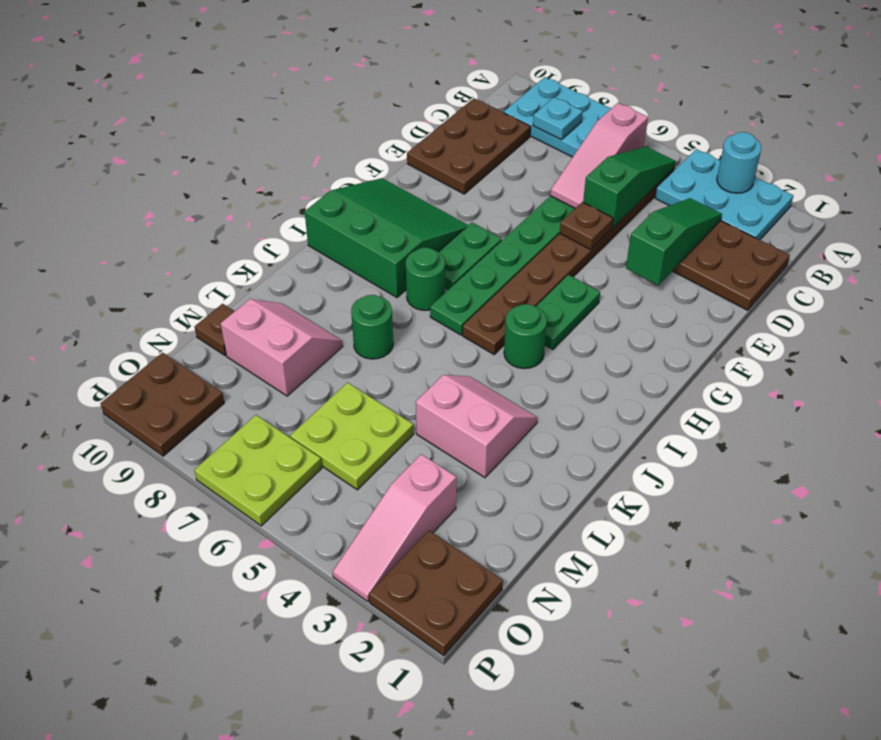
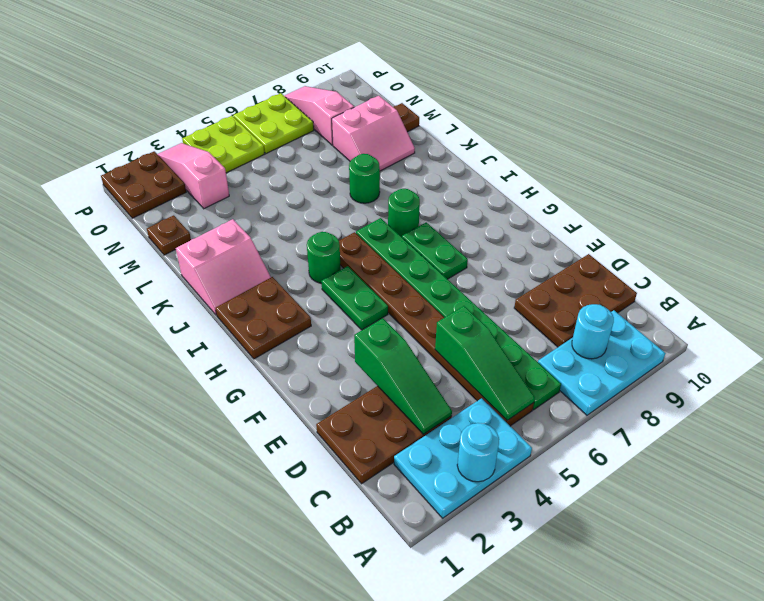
pink 1x3 slope [550,103,648,208] -> pink 1x3 slope moved to [285,86,354,145]
cyan 1x1 plate [533,97,583,140] -> cyan 1x1 round brick [572,304,614,359]
brown 2x3 plate [407,98,531,194] -> brown 2x3 plate turned to [514,254,637,347]
brown 1x1 plate [560,202,613,250] -> brown 1x1 plate moved to [147,215,191,255]
green 3x3 slope [305,178,468,297] -> none
pink 2x2 slope [416,375,537,477] -> pink 2x2 slope moved to [176,219,271,315]
lime 2x2 plate [290,383,414,490] -> lime 2x2 plate moved to [182,116,265,173]
brown 2x2 plate [101,353,224,456] -> brown 2x2 plate moved to [215,277,311,359]

